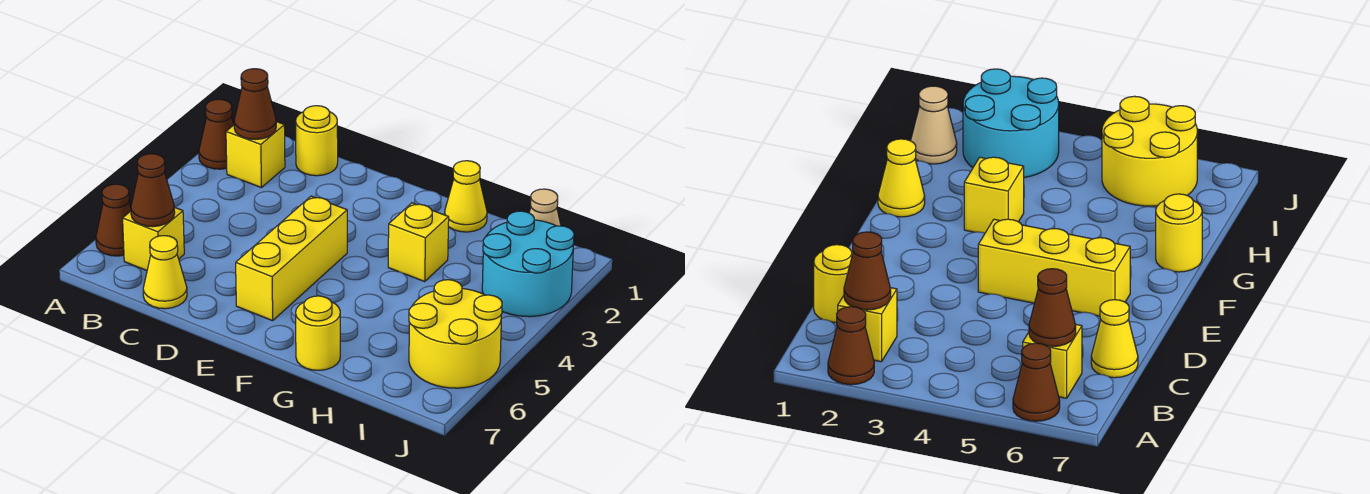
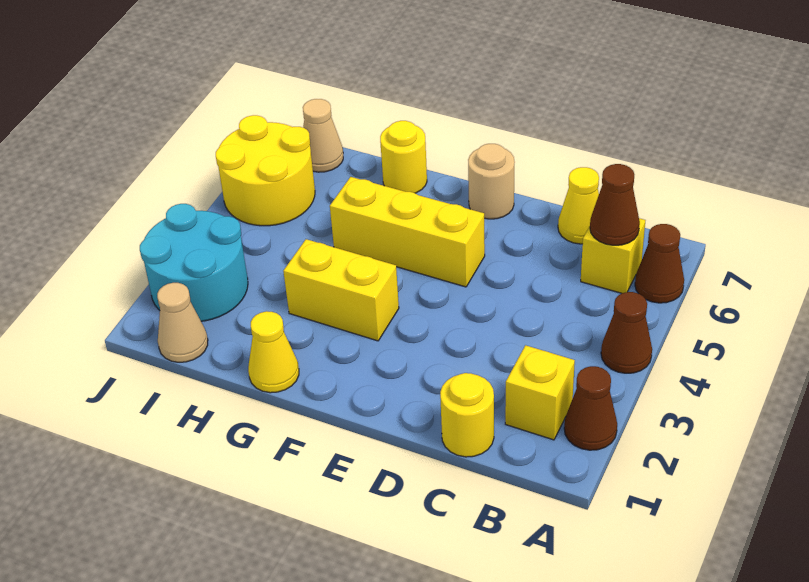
brown 1x1 cone [234,69,276,139] -> brown 1x1 cone moved to [601,292,652,373]
yellow 1x3 brick [236,196,347,321] -> yellow 1x3 brick turned to [330,177,485,287]
none -> tan 1x1 round brick [468,144,515,219]
yellow 1x1 brick [388,203,449,281] -> yellow 1x2 brick [283,239,399,341]
none -> tan 1x1 cone [303,99,343,172]

